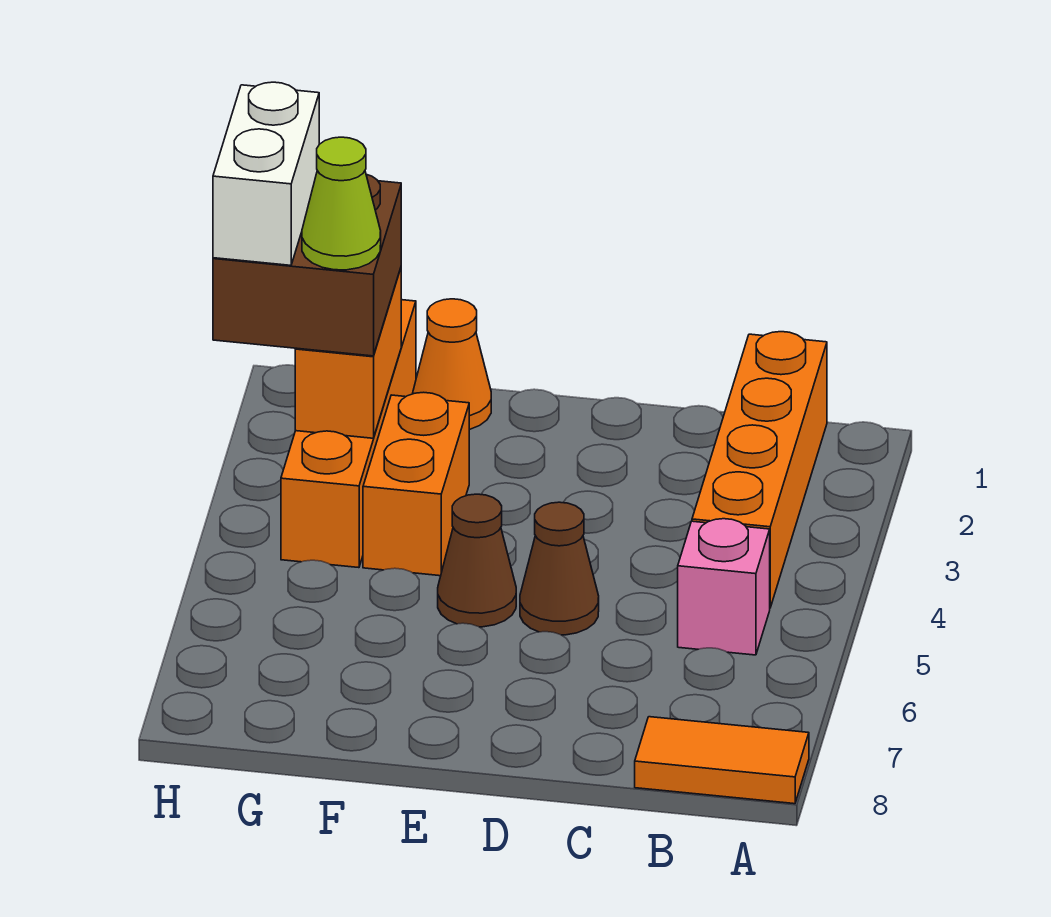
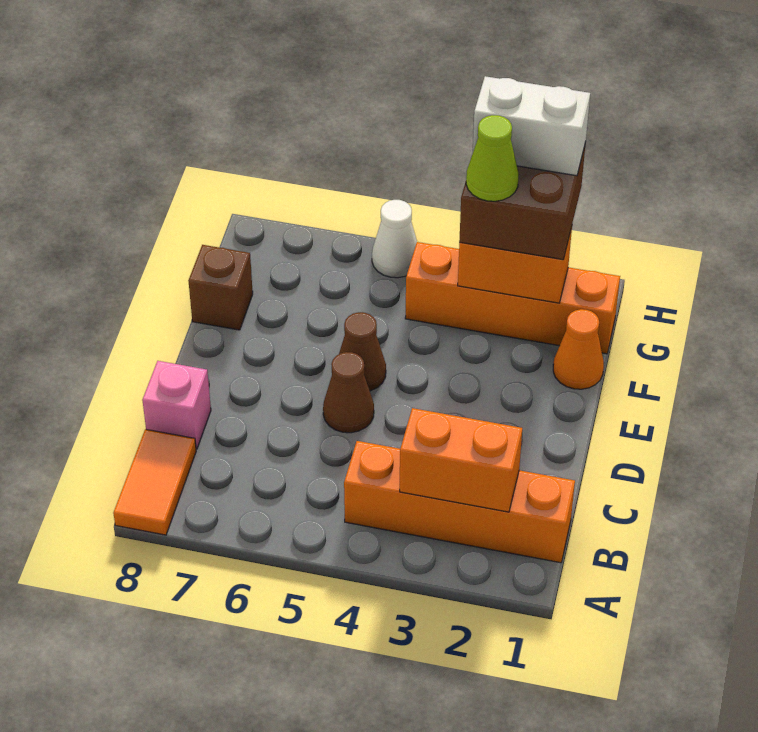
pink 1x1 brick [678,519,770,655] -> pink 1x1 brick moved to [142,361,211,449]
orange 1x2 brick [363,392,469,576] -> orange 1x2 brick moved to [400,408,522,512]
none -> brown 1x1 brick [188,245,253,330]
none -> white 1x1 cone [372,200,417,278]

